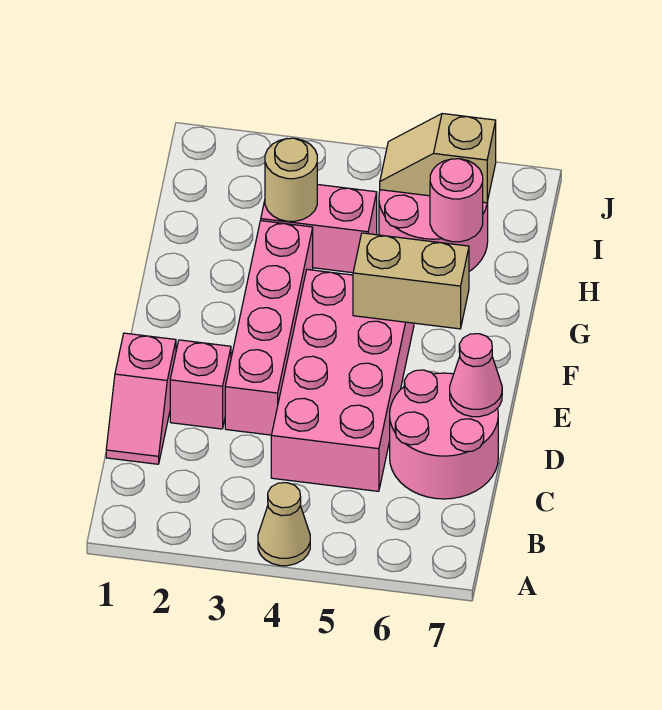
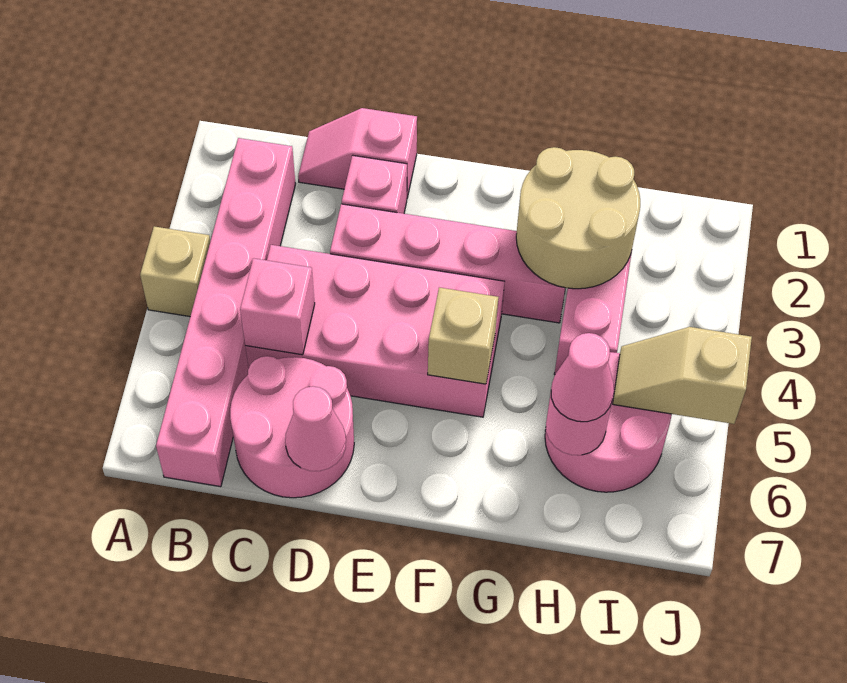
tan 1x1 cone [258,483,310,566] -> tan 1x1 brick [140,226,210,316]
none -> pink 1x6 brick [156,138,296,487]
none -> pink 1x1 brick [240,258,315,355]
tan 1x2 brick [353,233,469,329] -> tan 1x1 brick [428,288,498,384]
tan 1x1 round brick [265,138,317,221] -> tan 2x2 round brick [516,147,640,289]
none -> pink 1x1 cone [551,333,614,422]
tan 1x2 slope [380,114,496,203] -> tan 1x2 slope turned to [613,327,752,424]

